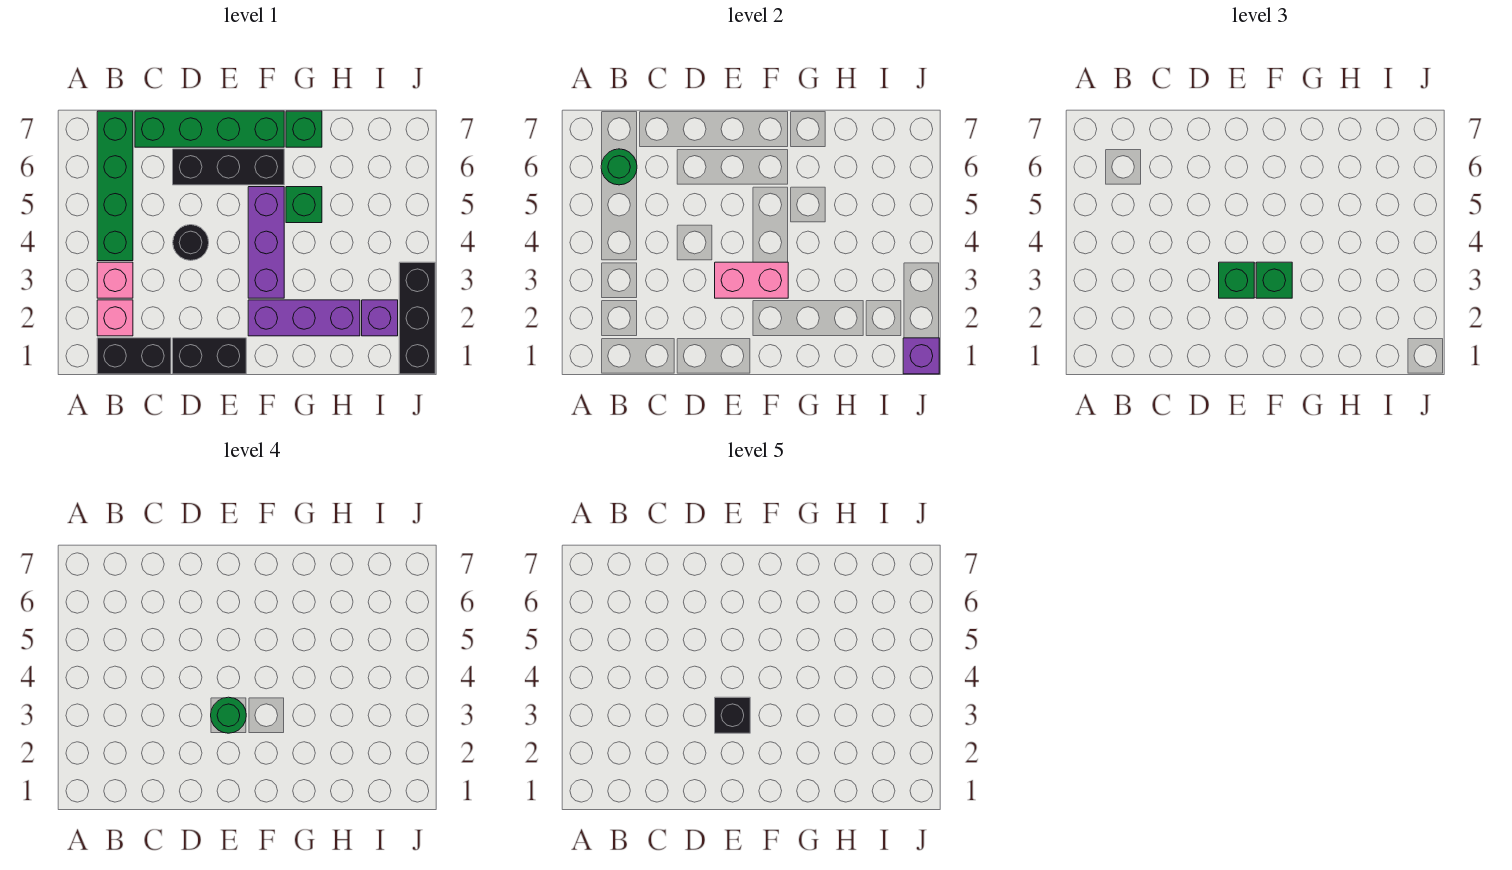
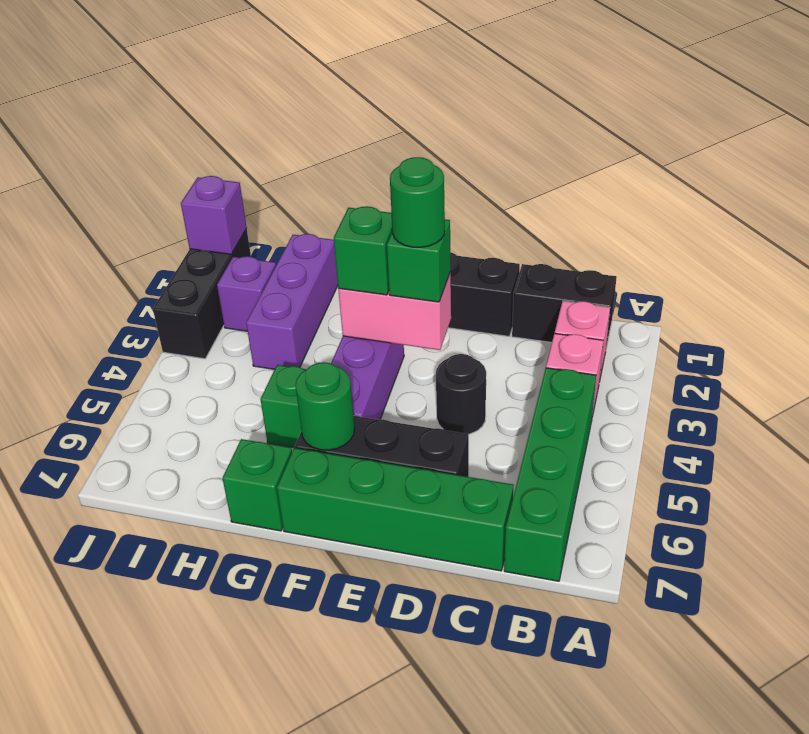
green 1x1 round brick [601,149,637,185] -> green 1x1 round brick moved to [296,362,355,450]
black 1x1 brick [715,697,750,733] -> none
purple 1x3 brick [248,300,360,336] -> purple 1x3 brick turned to [246,234,338,369]

